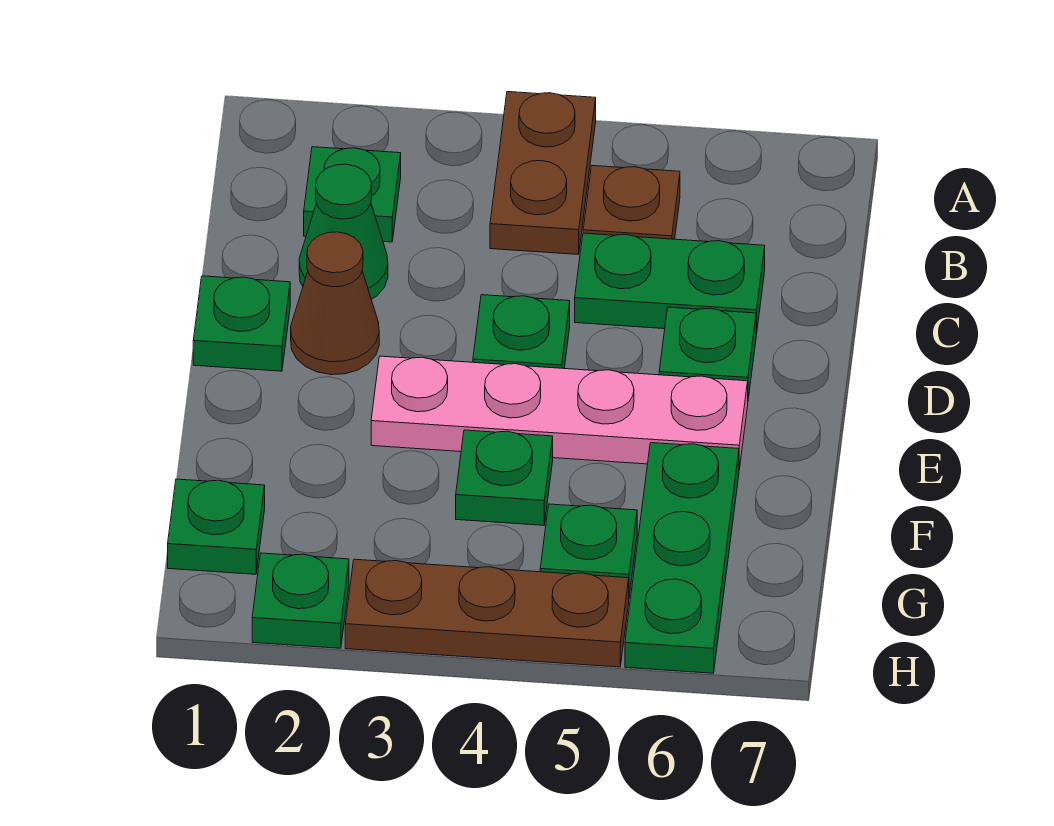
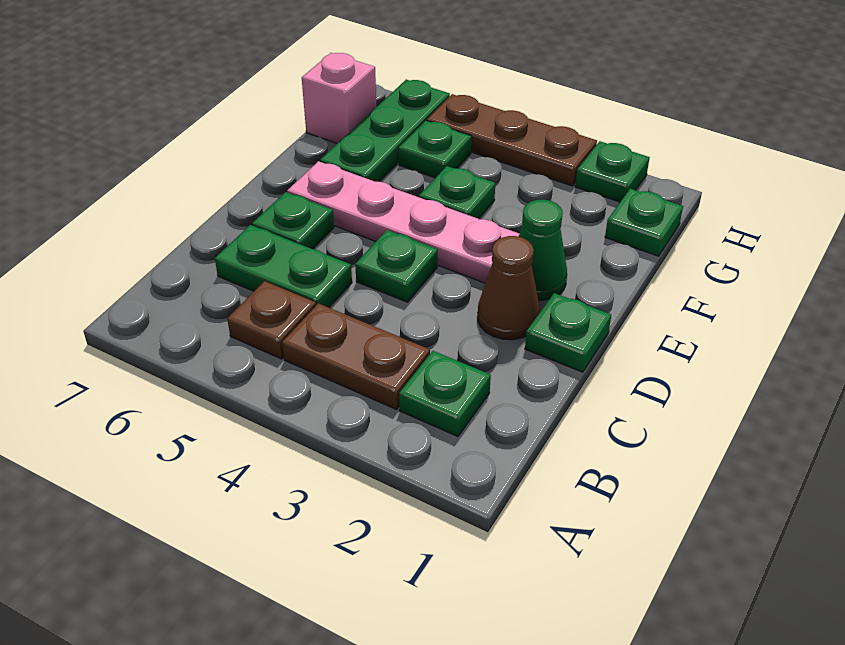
brown 1x2 plate [490,92,596,255] -> brown 1x2 plate turned to [282,303,430,409]
green 1x1 cone [299,164,388,299] -> green 1x1 cone moved to [519,200,567,301]
none -> pink 1x1 brick [302,53,376,143]

